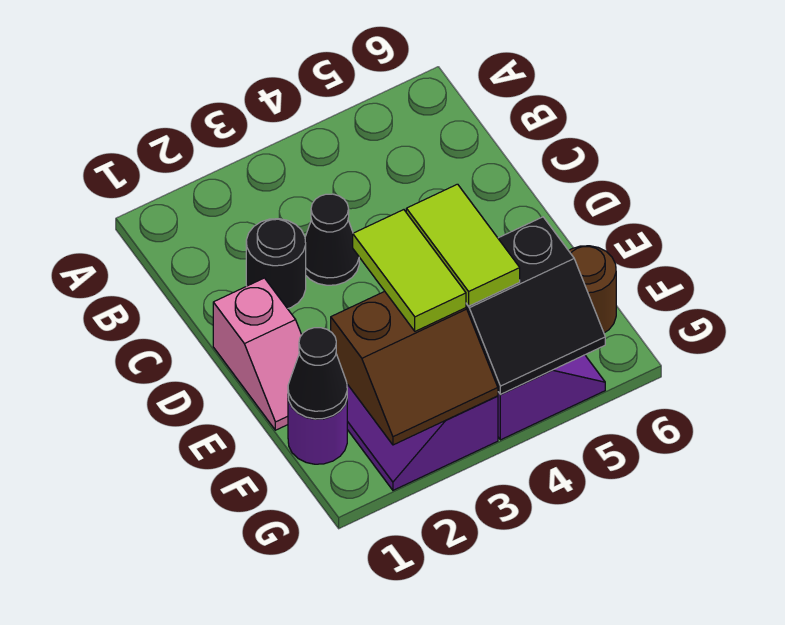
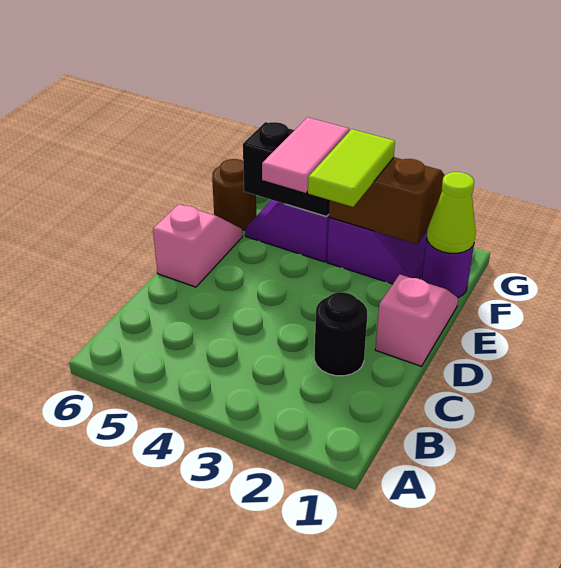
black 1x1 cone [305,194,359,285] -> none
none -> pink 1x2 slope [153,204,242,287]
lime 1x2 tile [406,184,520,306] -> pink 1x2 tile [262,117,349,193]
black 1x1 cone [288,328,347,419] -> lime 1x1 cone [427,172,476,253]

